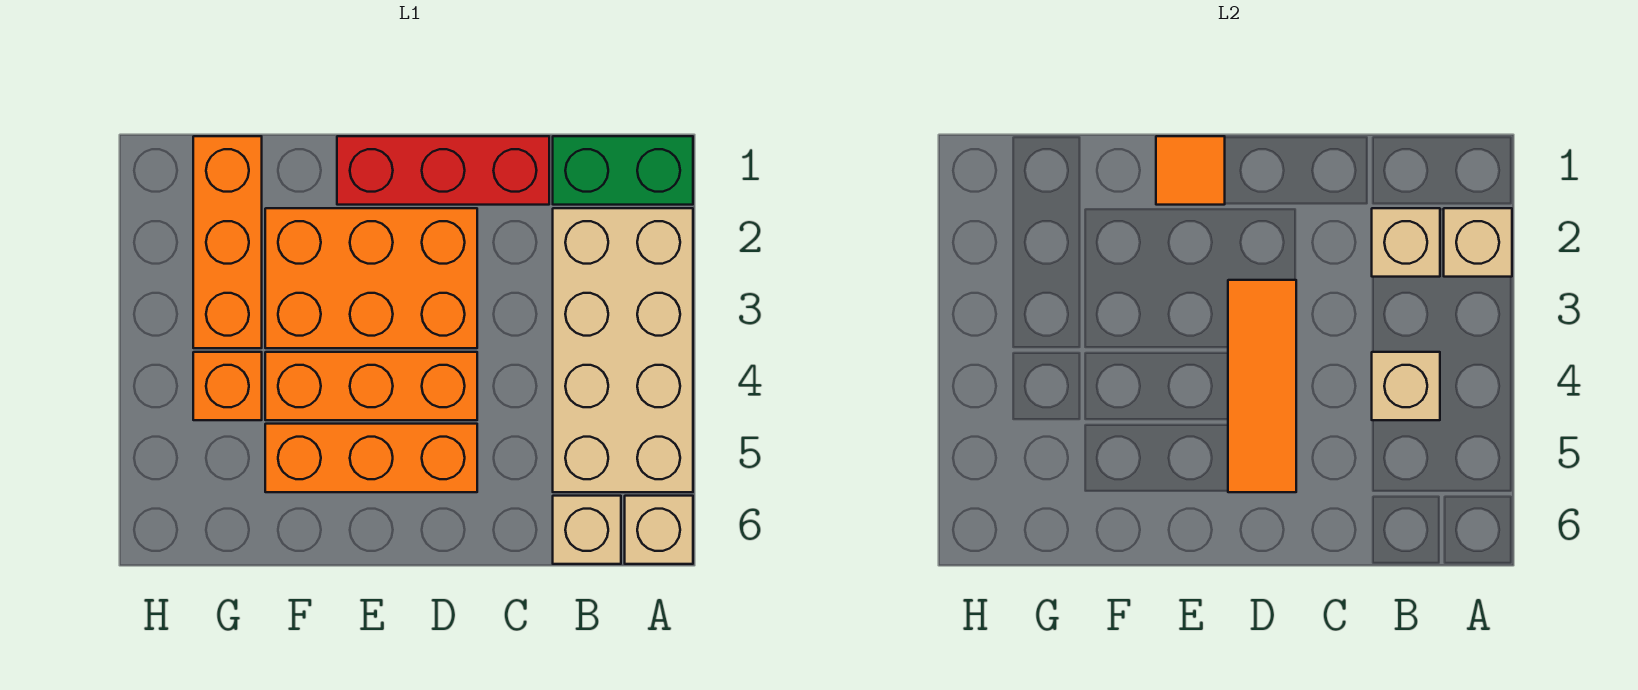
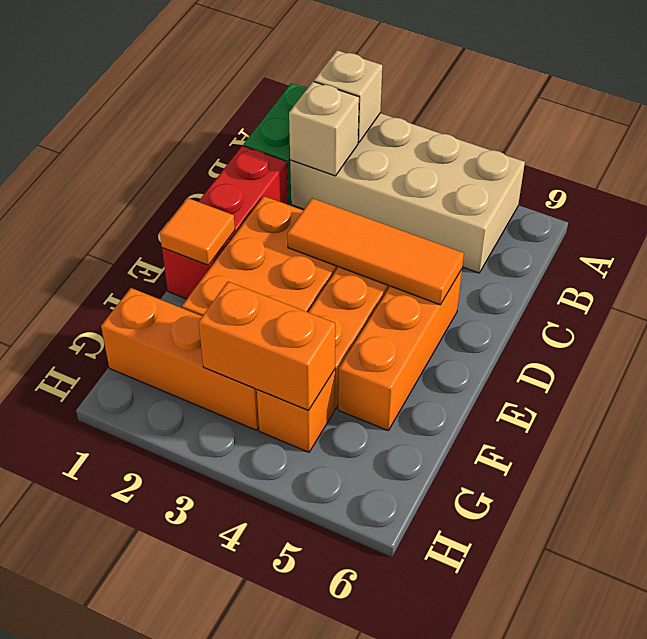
tan 1x1 brick [625,496,693,564] -> none
tan 1x1 brick [1372,352,1440,420] -> none
tan 1x1 brick [553,496,621,564] -> none
none -> orange 1x2 brick [199,282,335,410]

